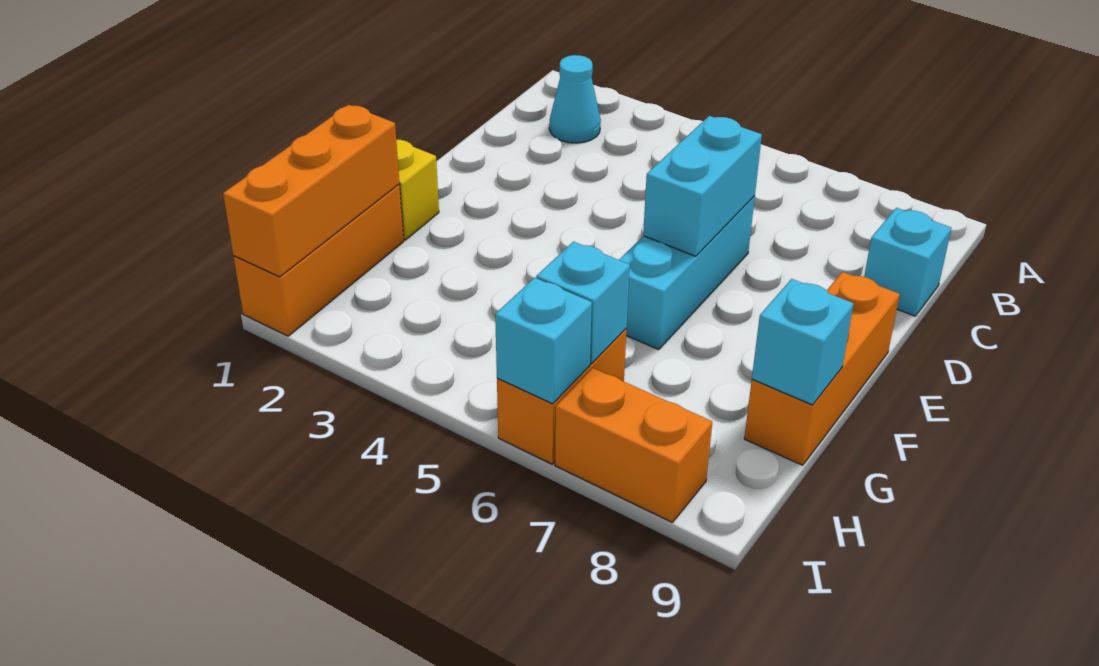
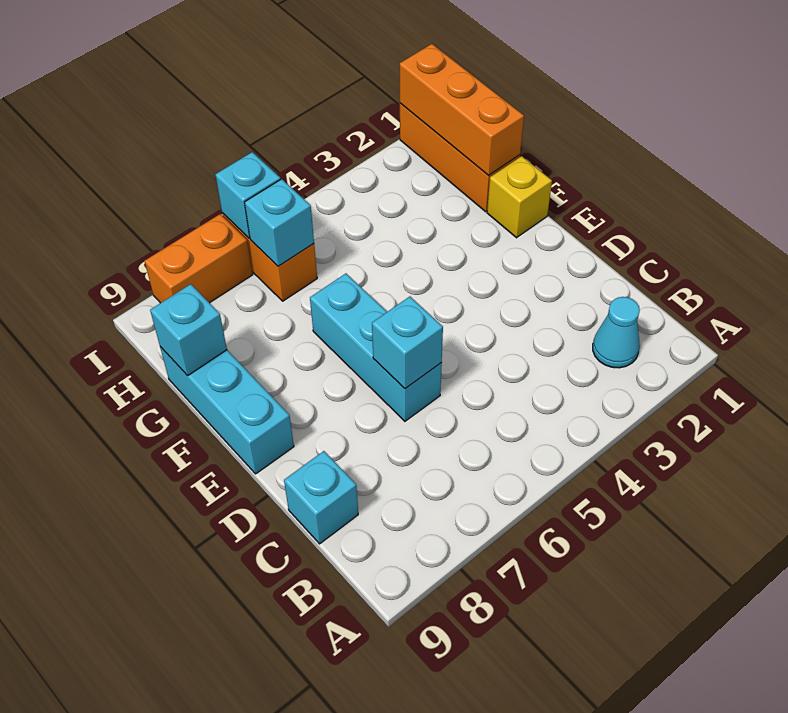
cyan 1x2 brick [643,116,762,256] -> cyan 1x1 brick [372,297,443,389]
orange 1x3 brick [744,272,900,465] -> cyan 1x3 brick [160,347,294,474]

